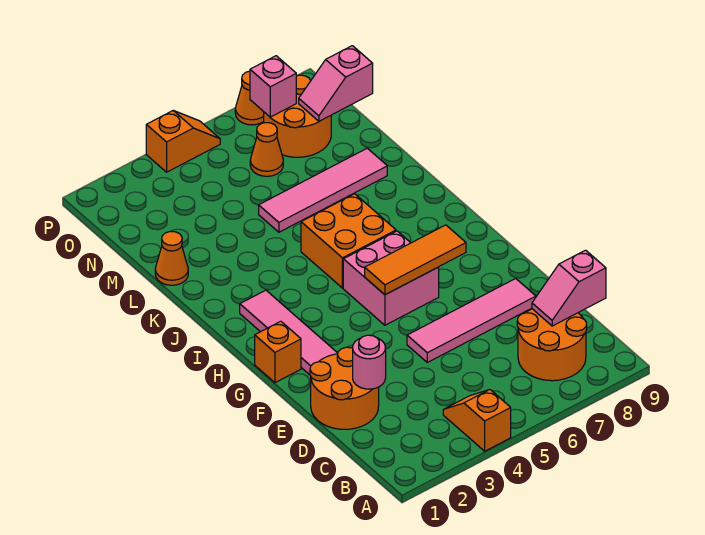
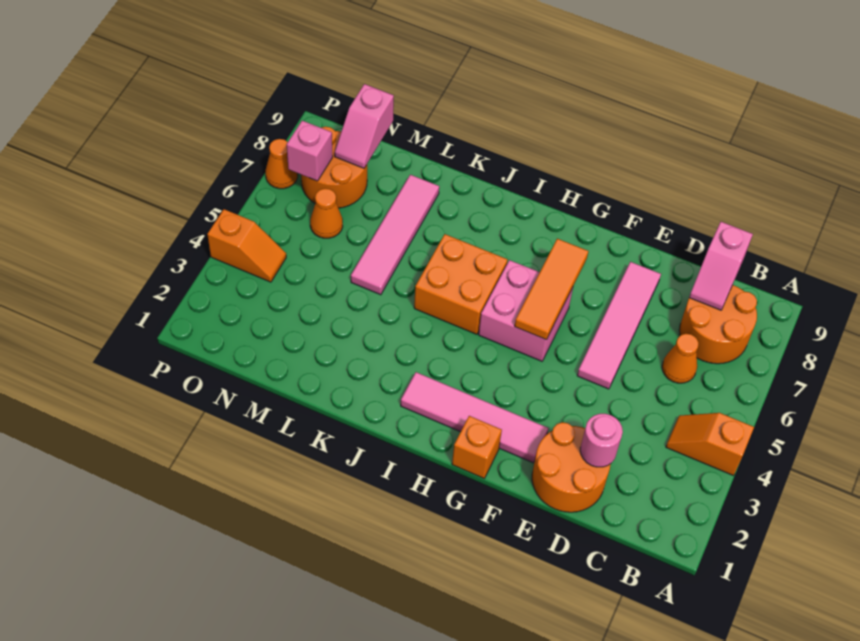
orange 1x1 cone [155,231,188,285] -> orange 1x1 cone moved to [662,334,699,383]
orange 1x2 slope [146,111,220,172] -> orange 1x2 slope turned to [207,209,286,282]

